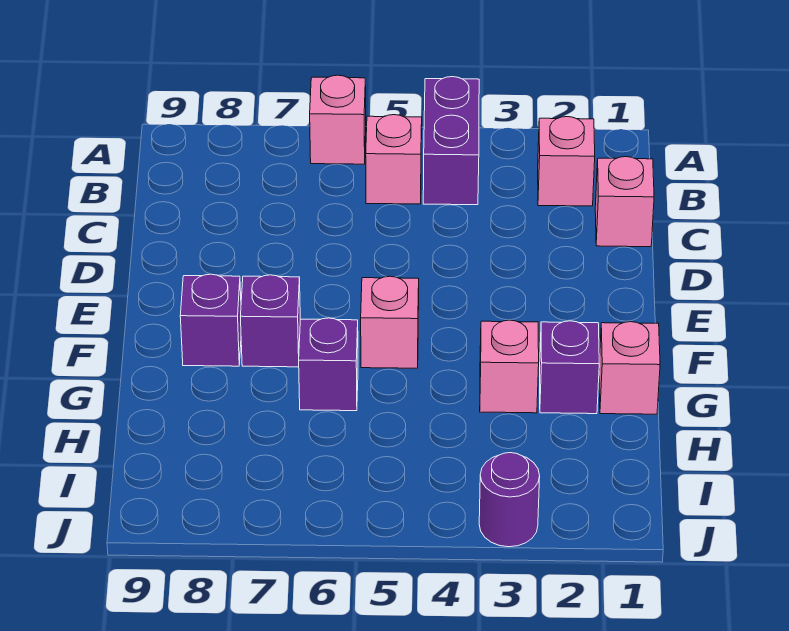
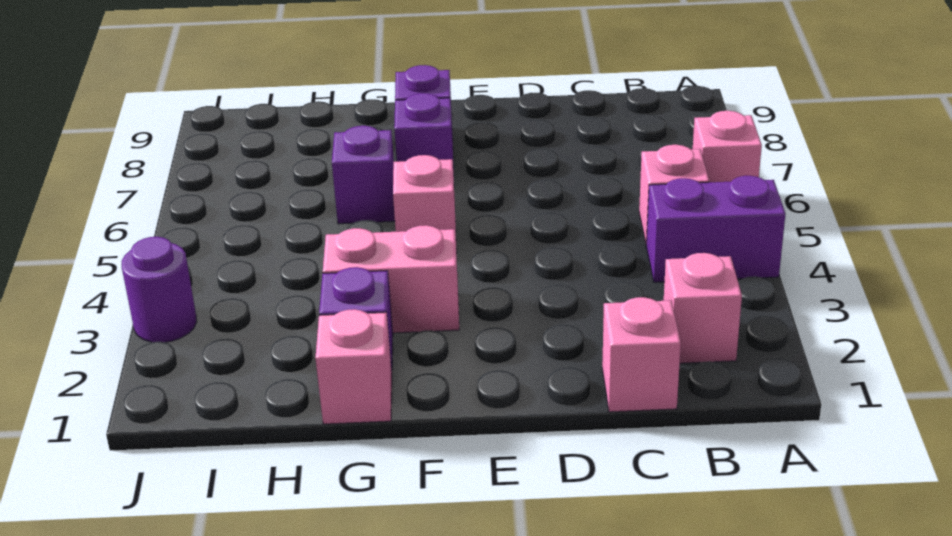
pink 1x1 brick [480,320,539,413] -> pink 1x2 brick [323,225,459,333]

